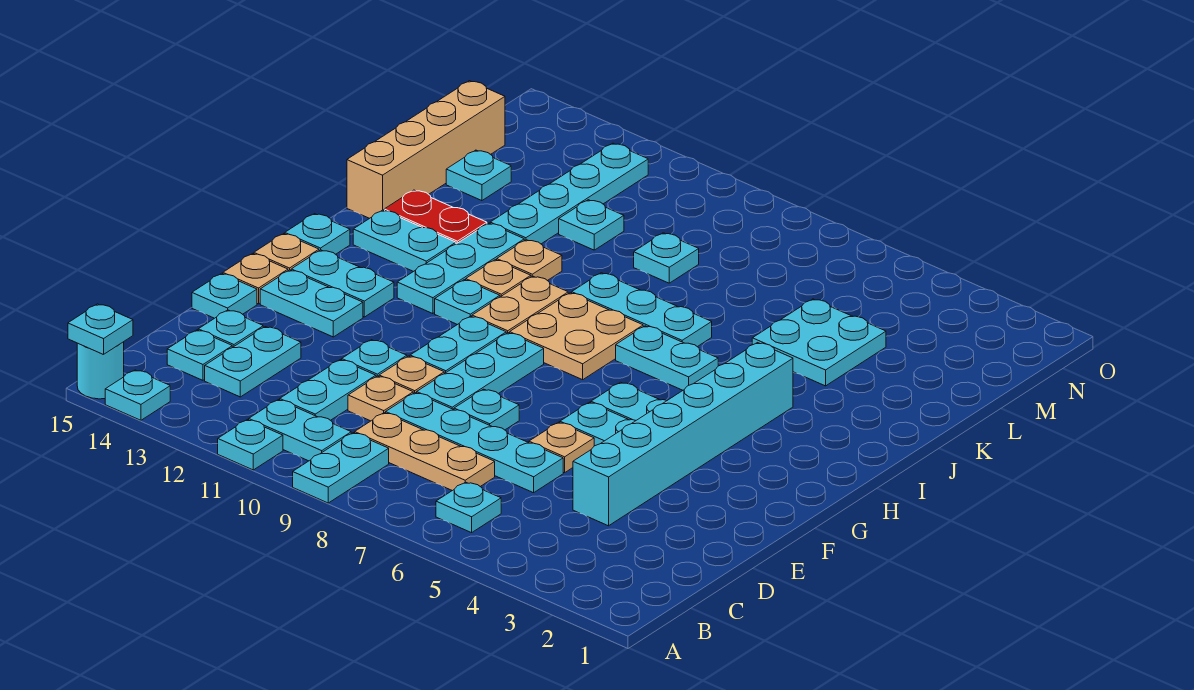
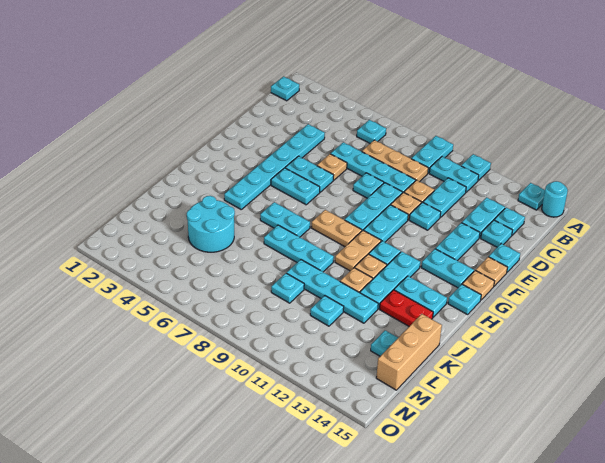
cyan 1x1 plate [68,304,133,355] -> cyan 1x1 plate moved to [271,77,299,101]
cyan 1x6 brick [573,343,793,526] -> cyan 1x6 plate [224,124,325,209]
cyan 1x2 plate [260,270,363,337] -> cyan 1x2 plate turned to [435,223,480,261]
tan 2x2 plate [510,293,643,380] -> tan 1x2 plate [311,210,362,247]
tan 1x4 brick [347,81,505,218] -> tan 1x3 brick [376,314,442,390]
cyan 2x2 plate [752,299,886,386] -> cyan 2x2 round brick [187,196,235,252]
cyan 1x4 plate [490,143,648,244] -> cyan 1x4 plate turned to [287,260,378,323]

